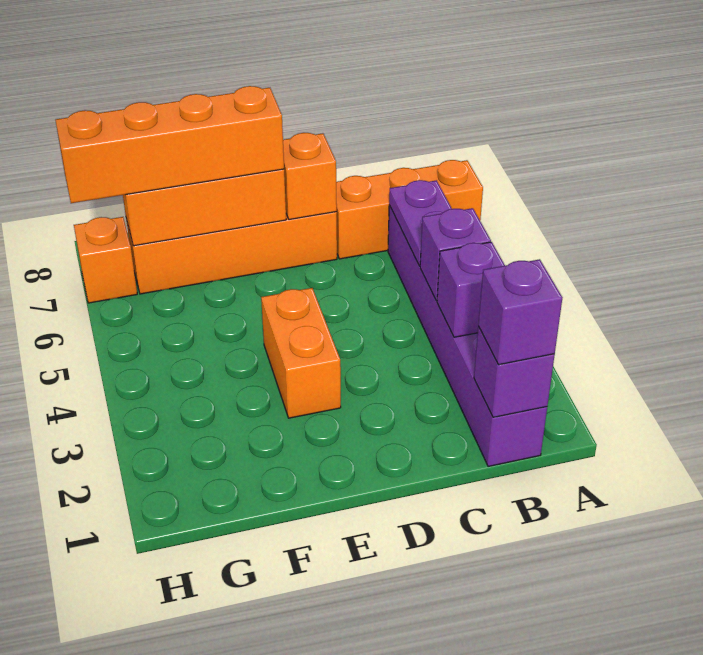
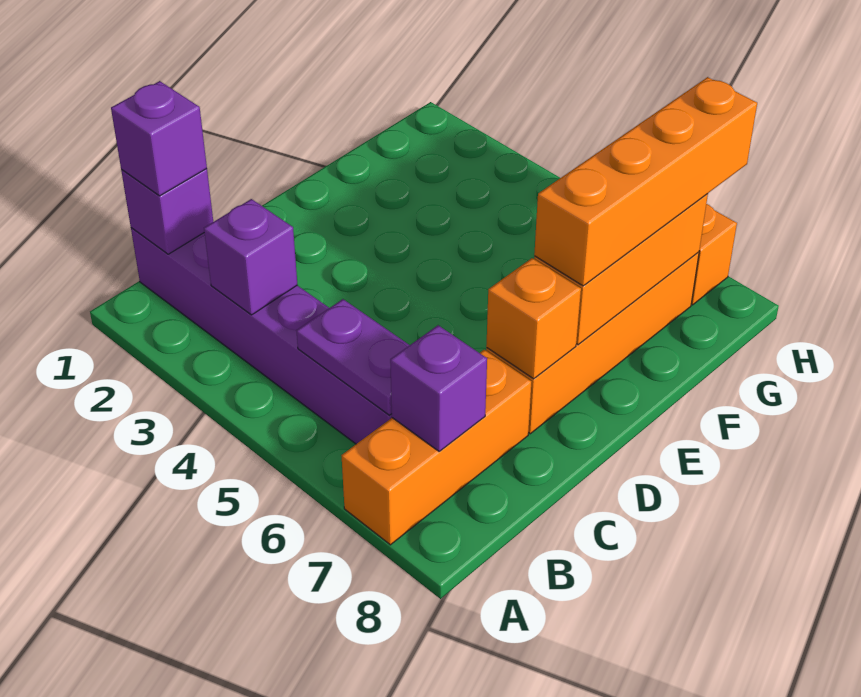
purple 1x1 brick [420,208,491,301] -> purple 1x1 brick moved to [390,325,487,451]
orange 1x2 brick [261,288,341,418] -> none

